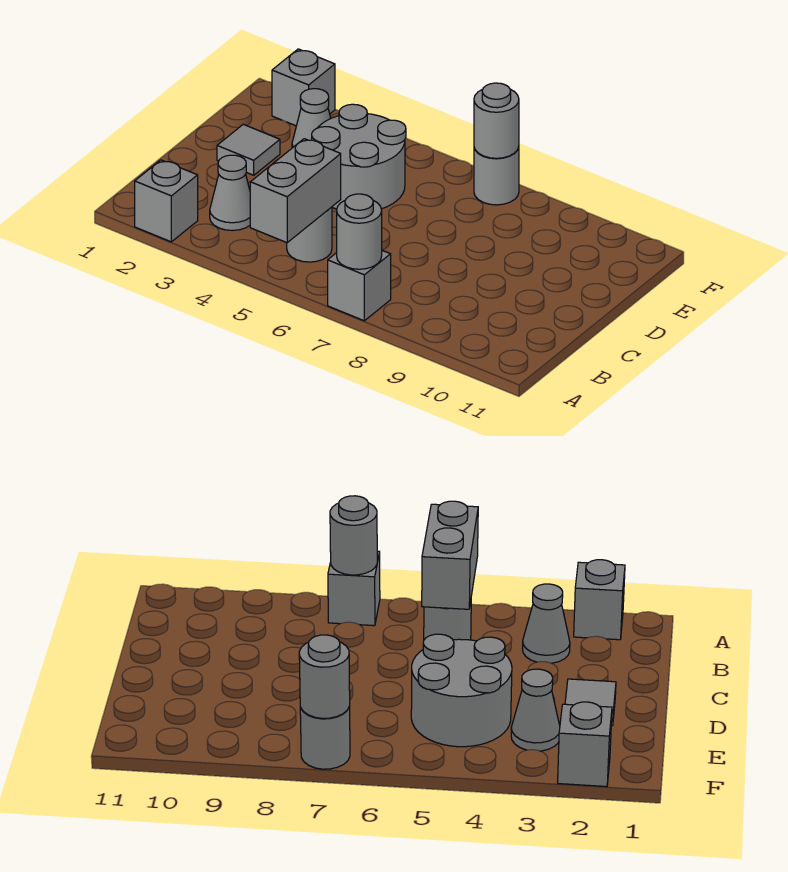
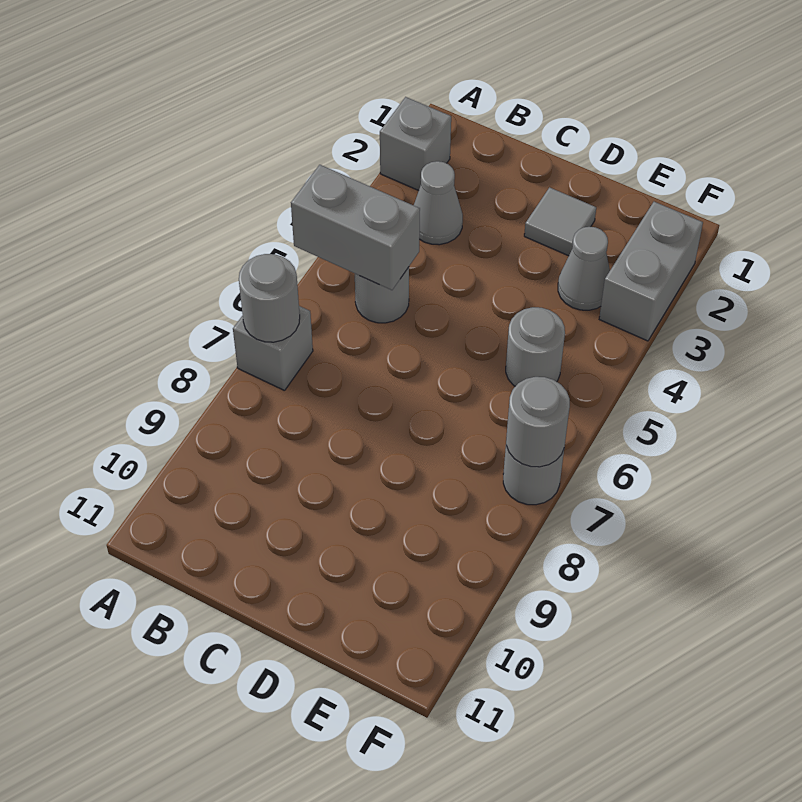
grey 2x2 round brick [312,104,406,209] -> grey 1x1 round brick [506,307,565,386]
grey 1x1 brick [272,49,335,126] -> grey 1x2 brick [599,202,703,341]

